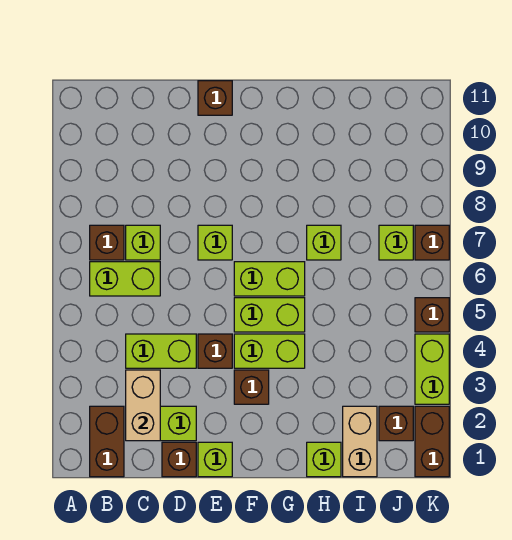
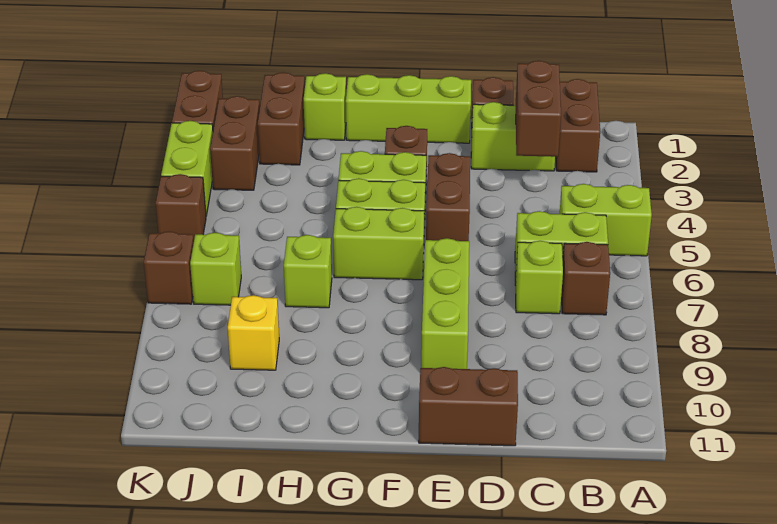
tan 1x2 brick [126,370,160,441] -> brown 1x2 brick [516,61,561,157]
lime 1x2 brick [126,334,196,368] -> lime 1x2 brick moved to [560,184,652,256]
lime 1x1 brick [198,442,232,477] -> lime 1x3 brick [346,74,471,143]
brown 1x1 brick [198,334,232,368] -> brown 1x2 brick [426,153,470,241]
lime 1x1 brick [198,225,232,260] -> lime 1x3 brick [421,238,469,369]
brown 1x1 brick [198,81,232,115] -> brown 1x2 brick [419,367,518,446]
tan 1x2 brick [343,406,377,477] -> brown 1x2 brick [258,72,305,165]
none -> yellow 1x1 brick [228,295,279,370]
brown 1x1 brick [379,406,413,441] -> brown 1x2 brick [210,96,260,190]

